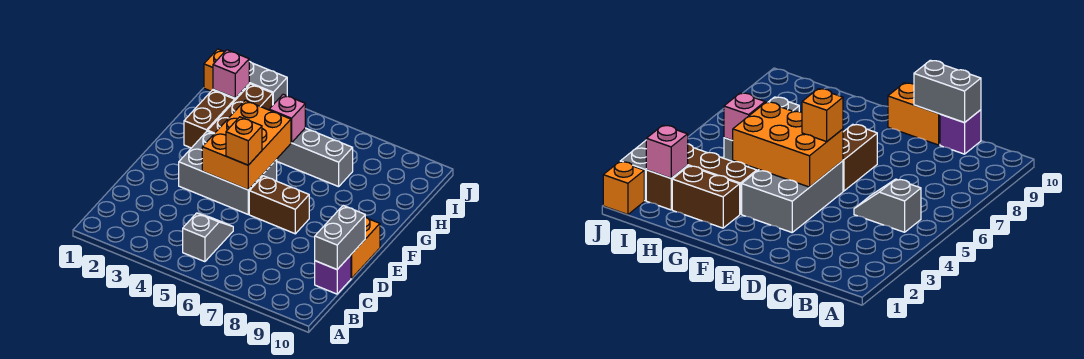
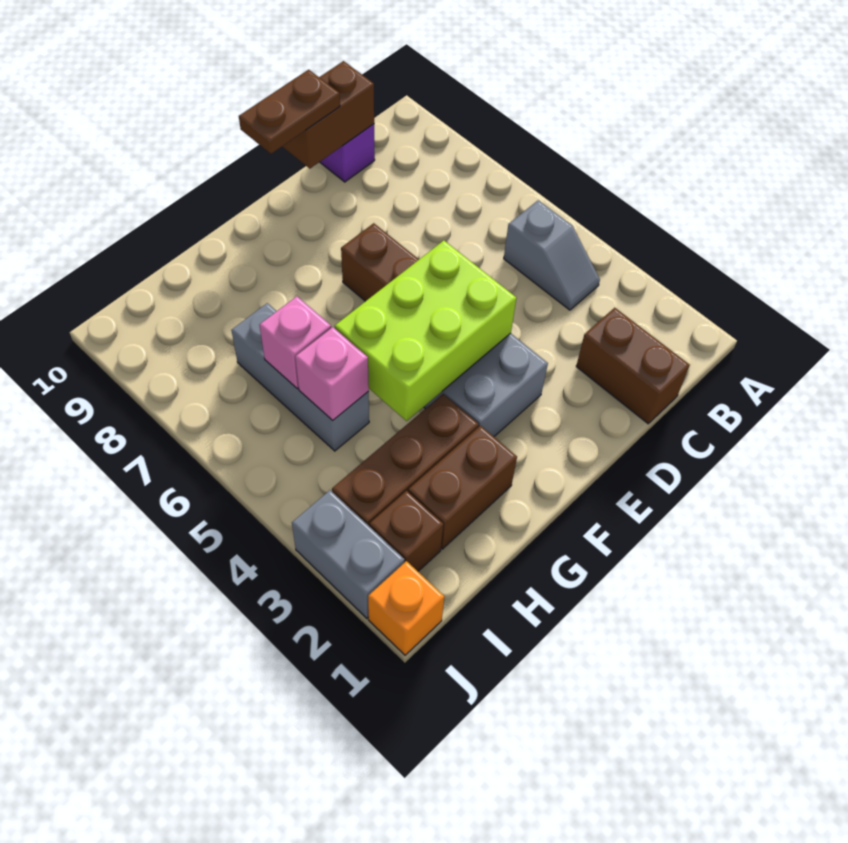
grey 1x2 slope [183,213,233,262] -> grey 1x2 slope turned to [504,200,600,310]
none -> brown 1x2 brick [576,308,690,424]
grey 1x2 brick [315,206,365,269] -> brown 1x2 brick [282,61,374,169]
orange 1x2 brick [351,217,380,278] -> none
none -> brown 1x2 plate [239,70,340,154]
orange 2x3 brick [202,101,291,190] -> lime 2x3 brick [335,240,516,421]
orange 1x1 brick [226,117,262,165] -> none
pink 1x1 brick [213,50,249,98] -> pink 1x1 brick moved to [260,296,331,389]

